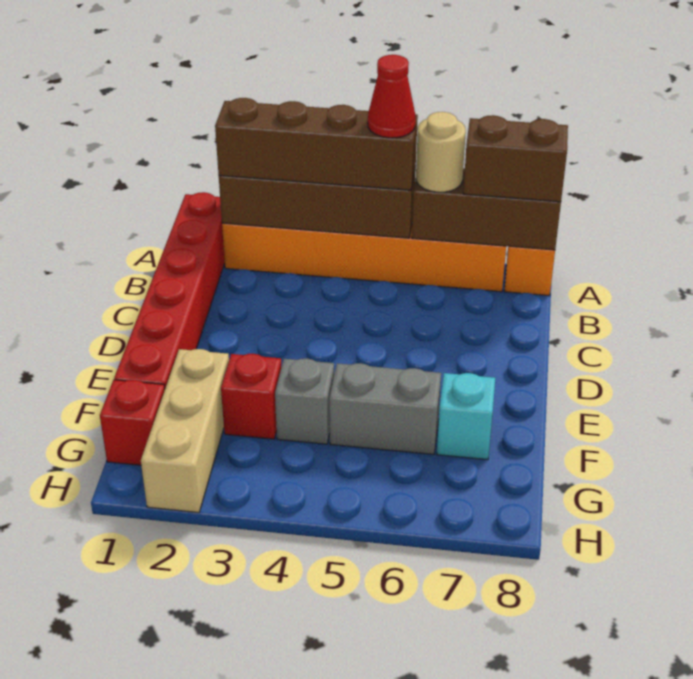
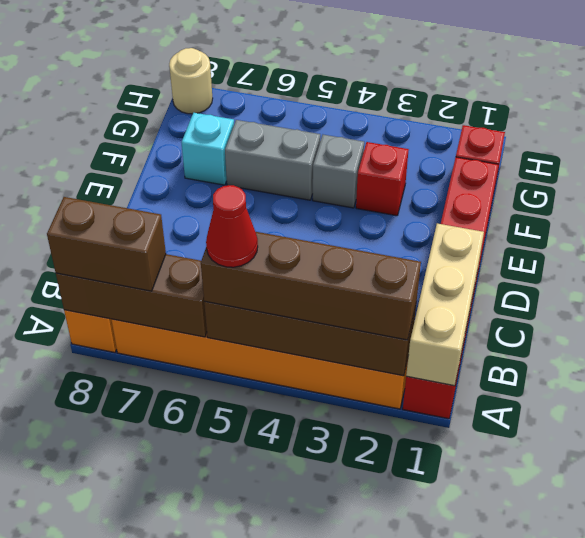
tan 1x1 round brick [416,112,466,192] -> tan 1x1 round brick moved to [169,48,213,114]
tan 1x3 brick [141,349,229,513] -> tan 1x3 brick moved to [406,223,484,386]

